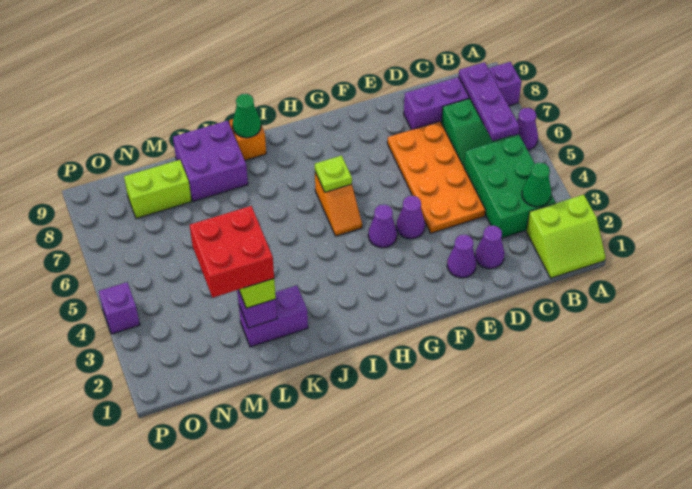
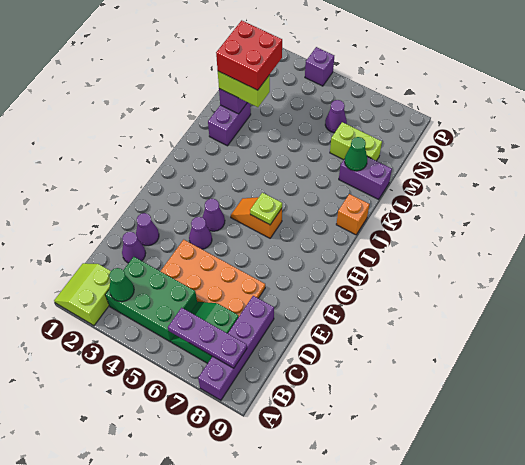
purple 1x1 cone [512,108,538,150] -> purple 1x1 cone moved to [325,100,347,133]
green 1x1 cone [233,94,261,138] -> green 1x1 cone moved to [345,137,367,171]
purple 2x2 brick [173,121,248,201] -> purple 1x2 brick [339,157,392,199]
lime 1x2 brick [124,160,192,219] -> lime 1x2 brick turned to [330,122,382,161]

